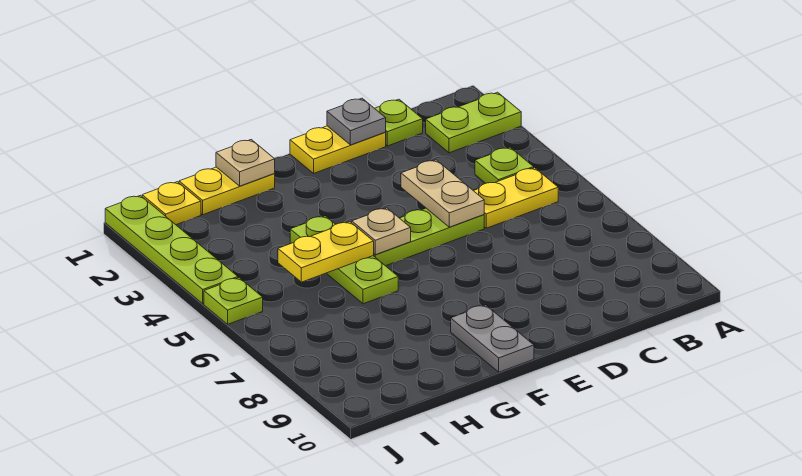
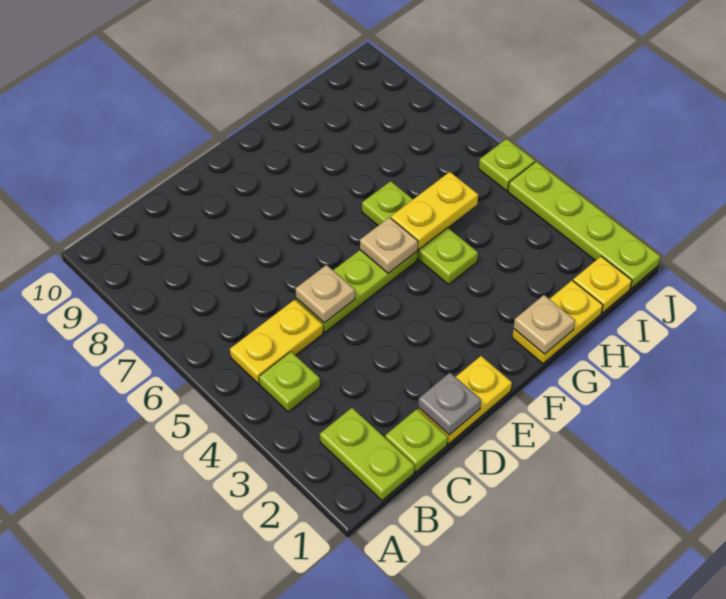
lime 1x2 plate [426,92,521,153] -> lime 1x2 plate turned to [320,408,414,500]
tan 1x2 plate [401,160,484,227] -> tan 1x1 plate [296,265,355,323]
grey 1x2 plate [451,305,534,372] -> none

